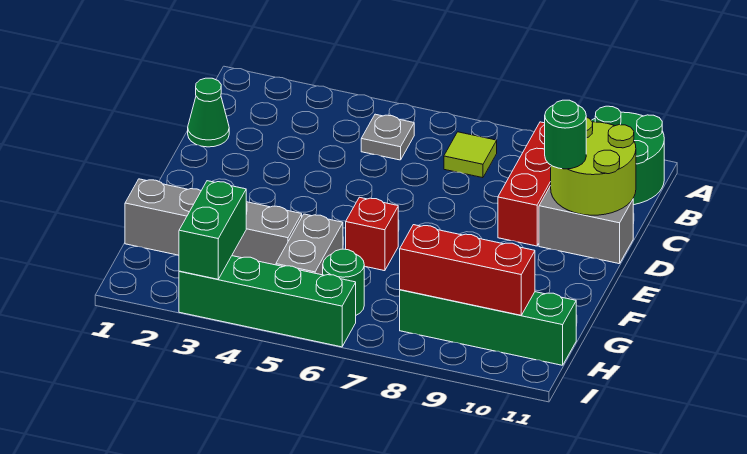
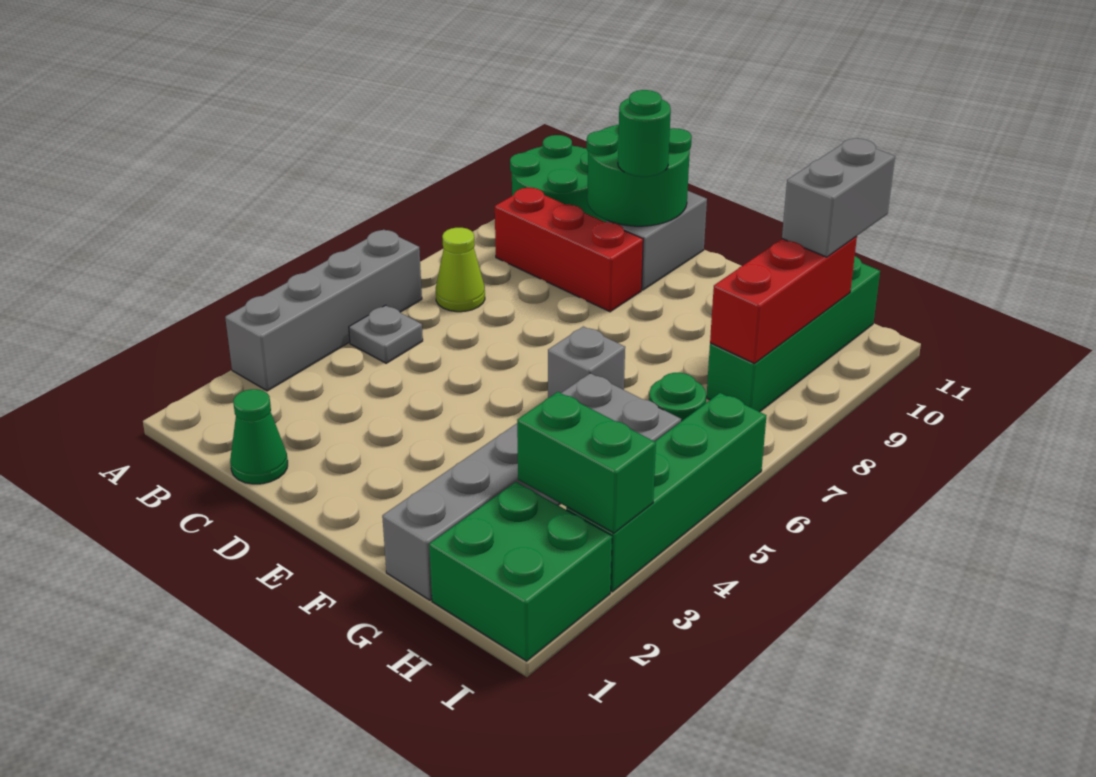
none -> grey 1x4 brick [225,230,422,391]
lime 1x1 tile [444,132,497,178] -> lime 1x1 cone [436,228,485,312]
lime 2x2 round brick [551,117,636,215] -> green 2x2 round brick [587,125,692,226]
red 1x1 brick [346,197,398,271] -> grey 1x1 brick [548,326,625,398]
none -> green 2x2 brick [429,482,612,661]
none -> grey 1x2 brick [782,138,895,257]

